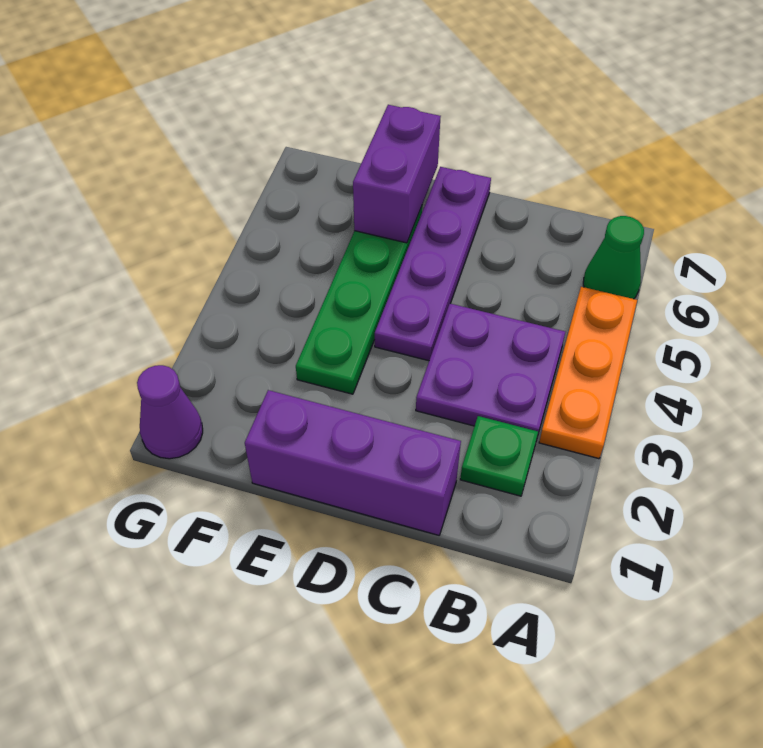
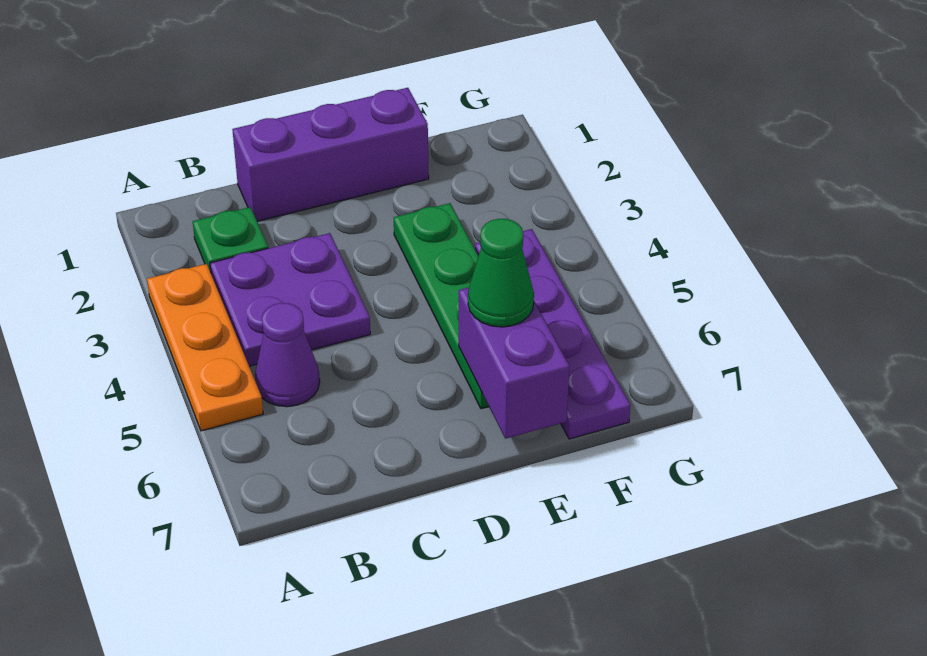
green 1x1 cone [583,216,644,299] -> green 1x1 cone moved to [468,219,534,327]
purple 1x4 plate [375,167,491,361] -> purple 1x4 plate moved to [475,229,630,439]
purple 1x1 cone [137,365,203,459] -> purple 1x1 cone moved to [255,303,320,407]

